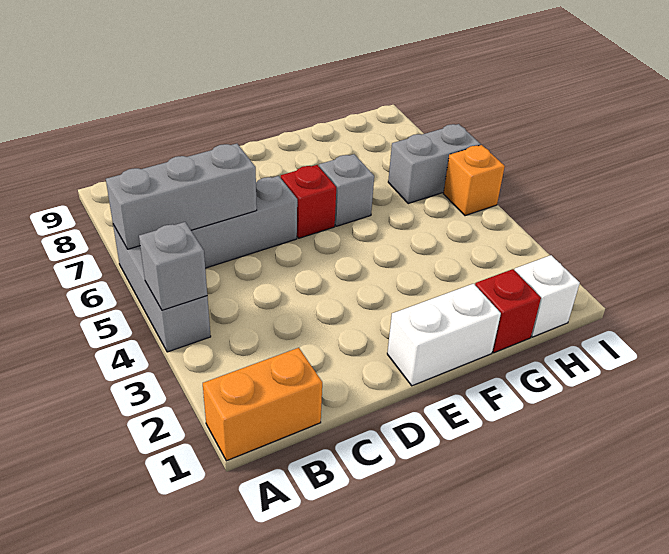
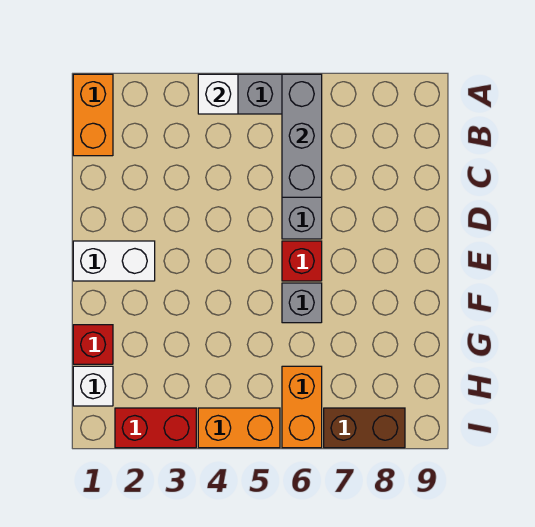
grey 1x1 brick [139,222,207,310] -> white 1x1 brick [198,74,238,114]
white 1x2 brick [387,284,501,386] -> white 1x2 brick turned to [73,241,155,281]
grey 1x2 brick [388,124,480,204] -> orange 1x2 brick [282,366,322,448]
none -> red 1x2 brick [115,408,196,448]
orange 1x1 brick [443,145,505,216] -> orange 1x2 brick [198,408,280,448]
none -> brown 1x2 brick [324,408,405,448]

